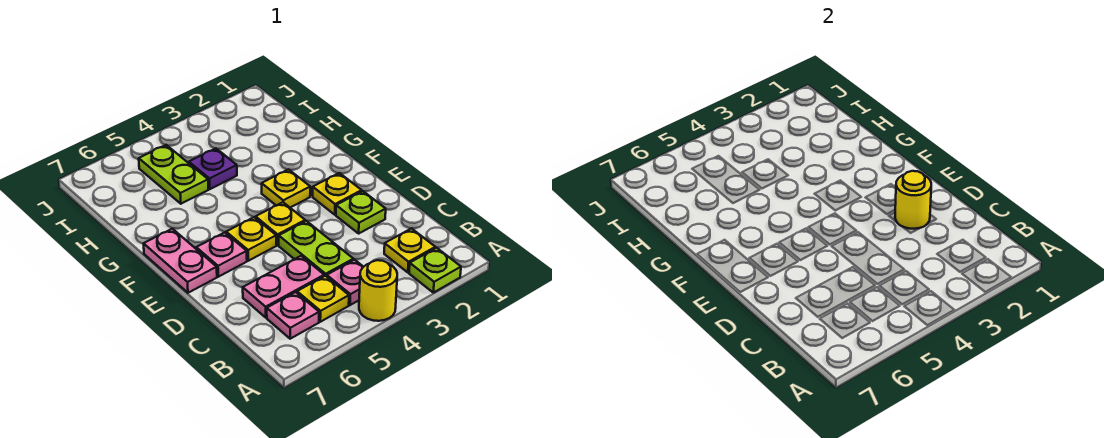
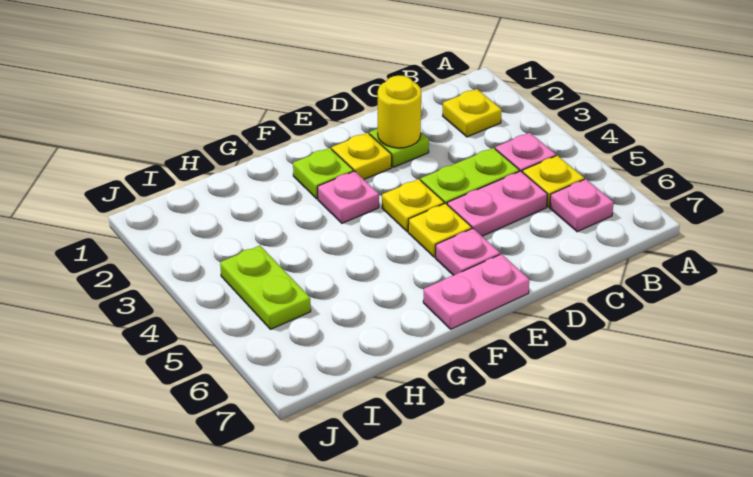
lime 1x1 plate [409,248,461,293] -> lime 1x1 plate moved to [293,148,353,199]
yellow 1x1 round brick [359,260,397,321] -> none
pink 1x2 plate [243,256,324,317] -> pink 1x2 plate turned to [447,171,548,236]
yellow 1x1 plate [262,169,310,208] -> pink 1x1 plate [318,171,379,223]
purple 1x1 plate [189,148,237,189] -> none
lime 1x2 plate [139,145,208,204] -> lime 1x2 plate turned to [220,246,311,329]

